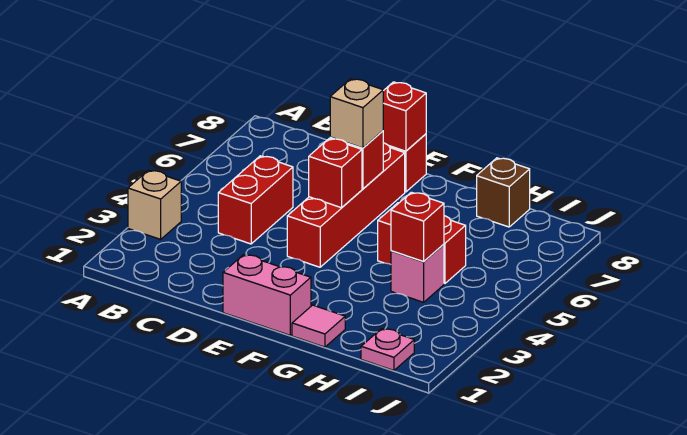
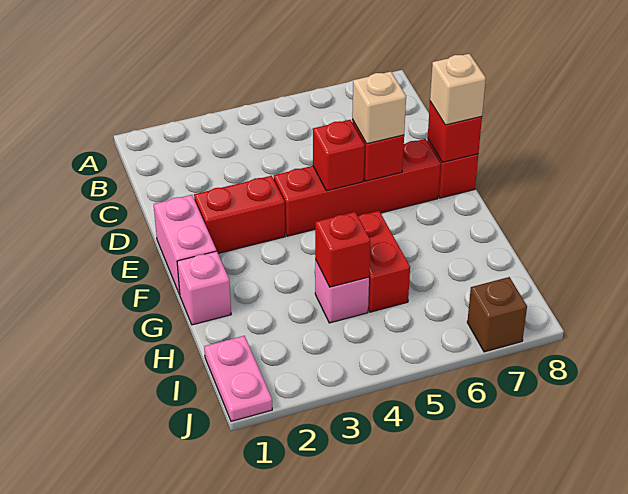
tan 1x1 brick [128,170,181,239] -> tan 1x1 brick moved to [430,54,486,125]
red 1x2 brick [218,156,293,244] -> red 1x2 brick moved to [194,176,285,253]
pink 1x1 tile [292,305,345,347] -> pink 1x1 brick [177,251,231,325]
brown 1x1 brick [477,158,530,227] -> brown 1x1 brick moved to [467,277,527,352]
pink 1x1 plate [361,329,414,370] -> pink 1x2 plate [204,336,272,421]

